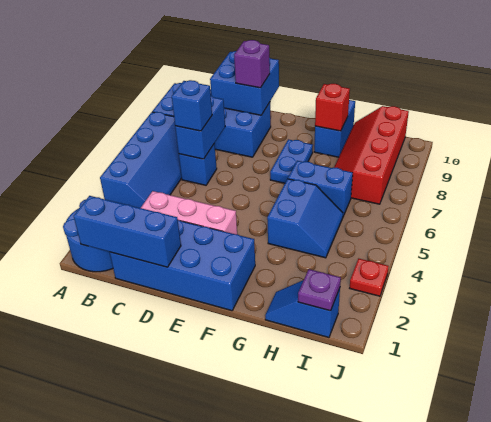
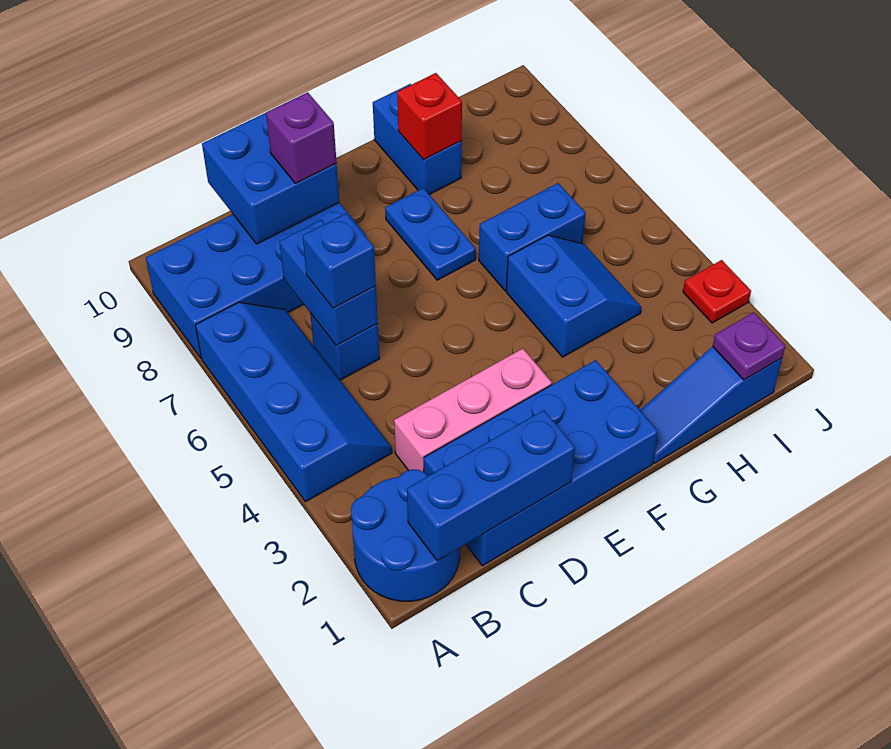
blue 1x2 slope [265,280,340,338] -> blue 1x3 slope [640,347,782,463]
red 2x4 slope [334,106,409,204] -> none

